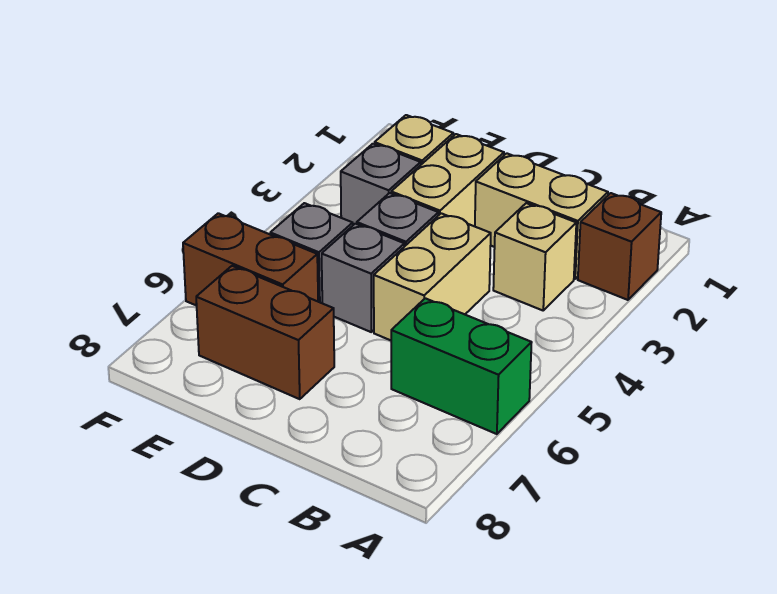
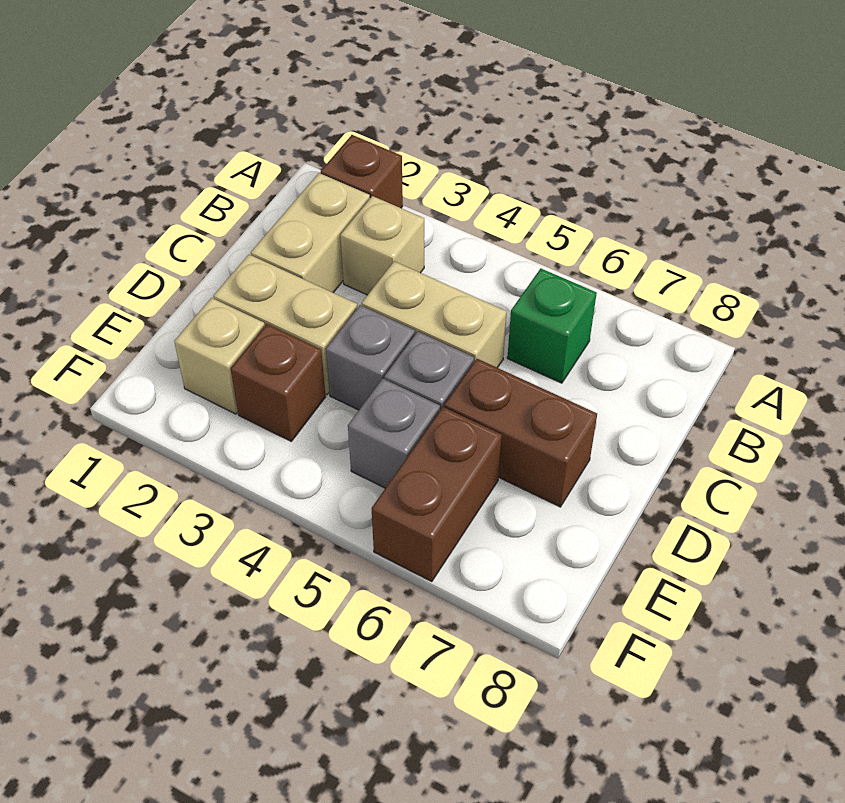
green 1x2 brick [391,298,532,434] -> green 1x1 brick [507,269,597,383]
brown 1x2 brick [196,266,334,399] -> brown 1x2 brick turned to [445,359,597,507]
grey 1x1 brick [341,144,421,225] -> brown 1x1 brick [231,324,325,441]

